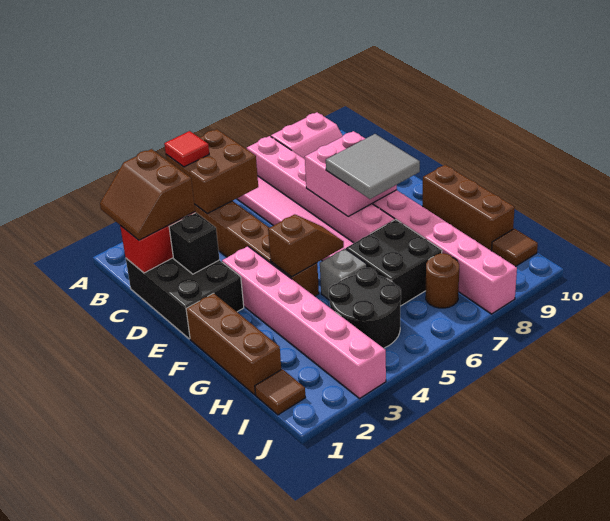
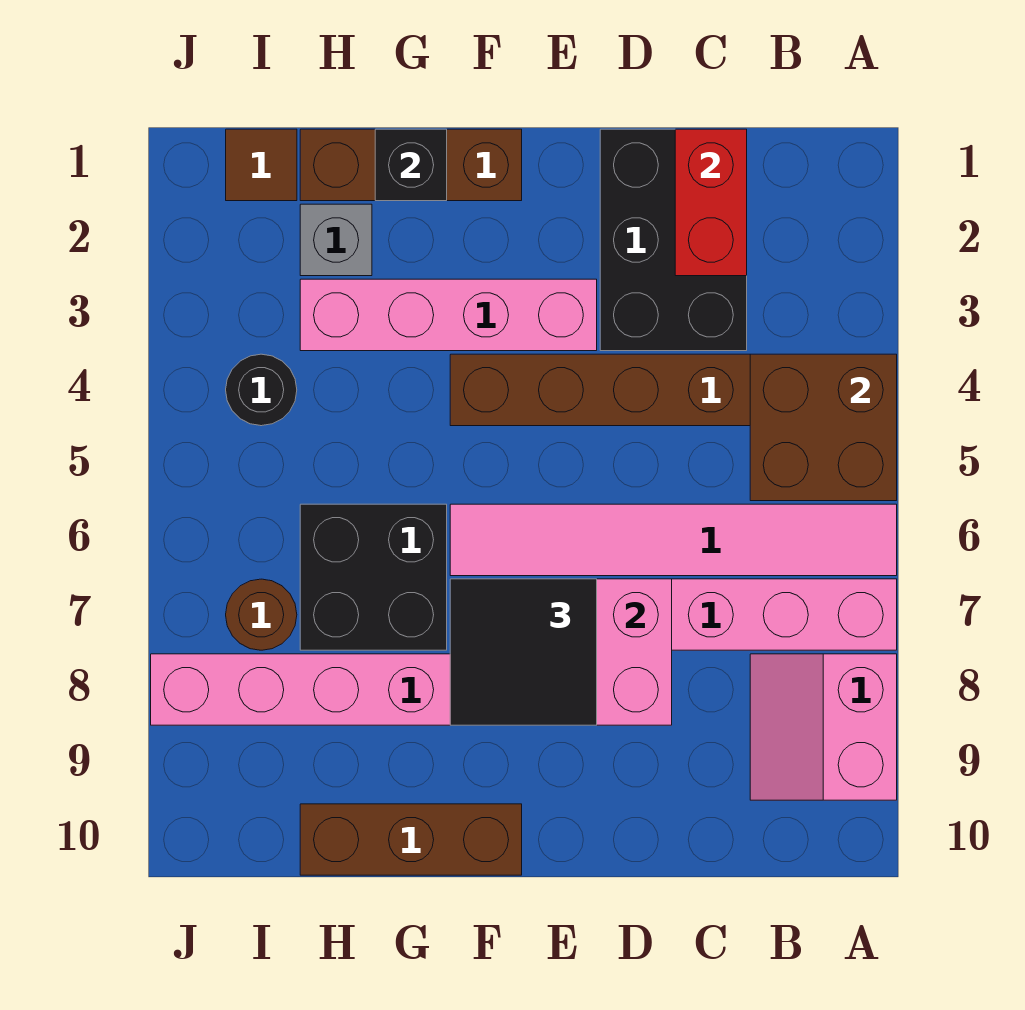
red 1x1 tile [164,131,209,167] -> none
brown 2x2 slope [100,149,195,240] -> none
black 2x3 brick [126,258,244,339] -> black 2x3 brick turned to [600,129,747,351]
black 1x1 brick [169,213,220,274] -> black 1x1 brick moved to [375,129,447,201]
pink 1x6 brick [222,246,386,398] -> pink 1x4 brick [300,279,597,351]
grey 2x2 tile [326,134,420,199] -> black 2x2 tile [450,579,597,725]
brown 1x2 slope [268,214,344,277] -> none
grey 1x1 brick [320,249,367,300] -> grey 1x1 brick moved to [300,204,372,276]
black 2x2 round brick [329,267,401,348] -> black 1x1 round brick [226,354,297,426]
brown 1x1 tile [492,229,538,267] -> none

